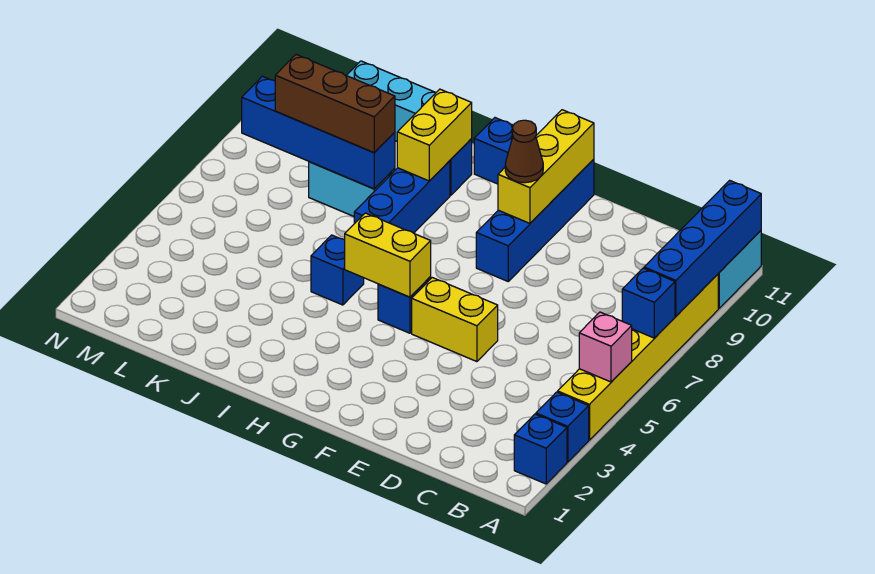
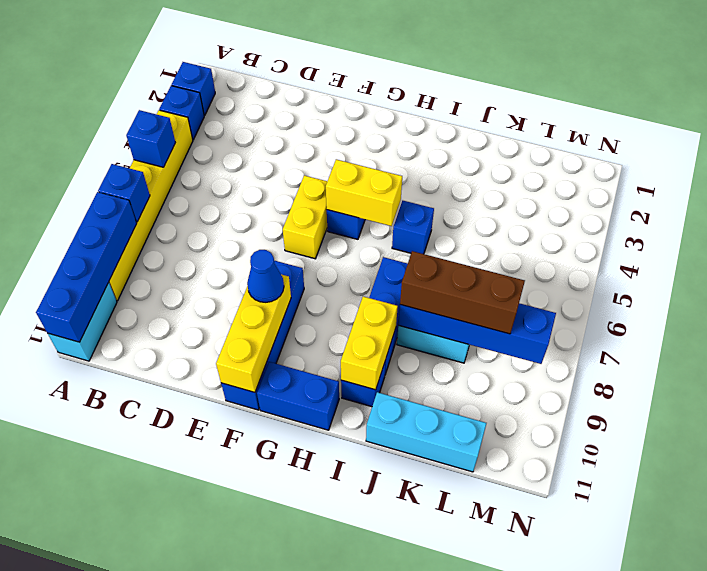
pink 1x1 brick [579,312,632,382] -> blue 1x1 brick [126,110,176,167]
yellow 1x2 brick [412,278,498,362] -> yellow 1x2 brick turned to [283,175,327,259]
brown 1x1 cone [505,120,543,183] -> blue 1x1 cone [247,250,284,302]

